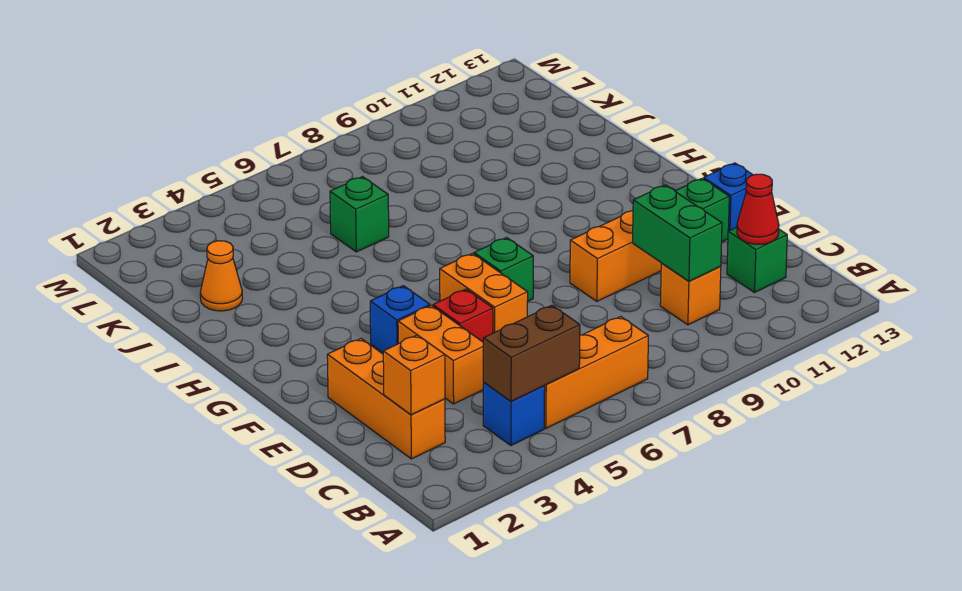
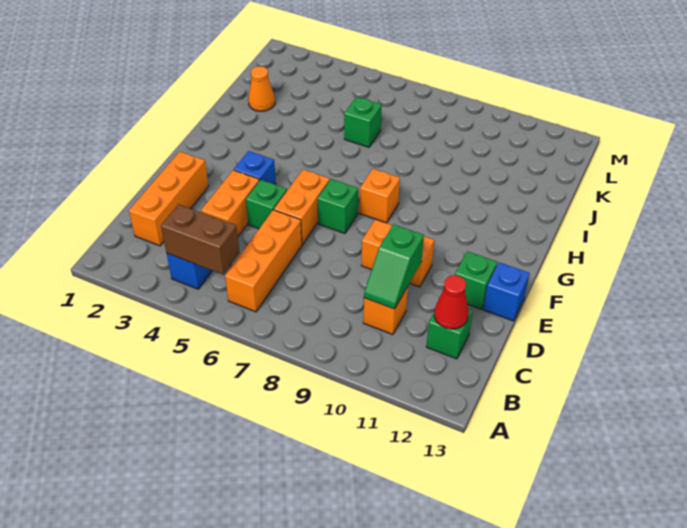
orange 1x3 brick [544,316,648,428] -> orange 1x3 brick turned to [225,210,302,312]
orange 1x1 brick [383,335,445,415] -> orange 1x1 brick moved to [360,169,400,223]
green 1x2 brick [633,185,722,281] -> green 1x2 slope [364,224,424,309]
red 1x1 brick [433,289,493,342] -> green 1x1 brick [246,180,287,229]

